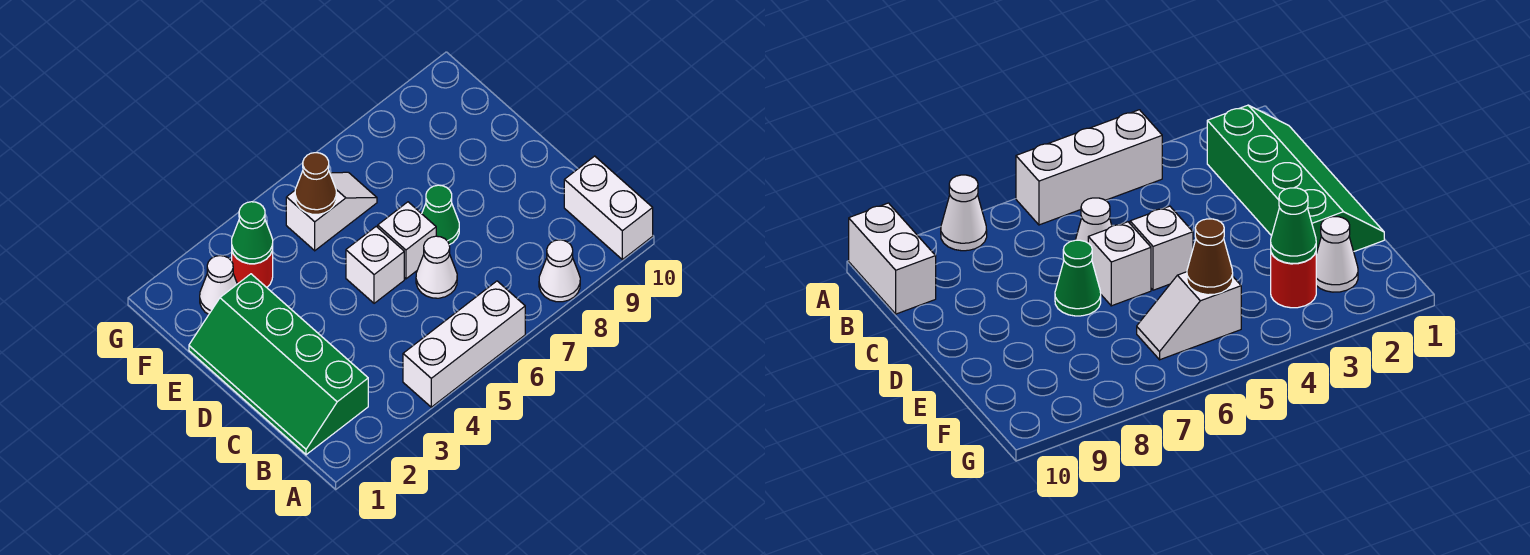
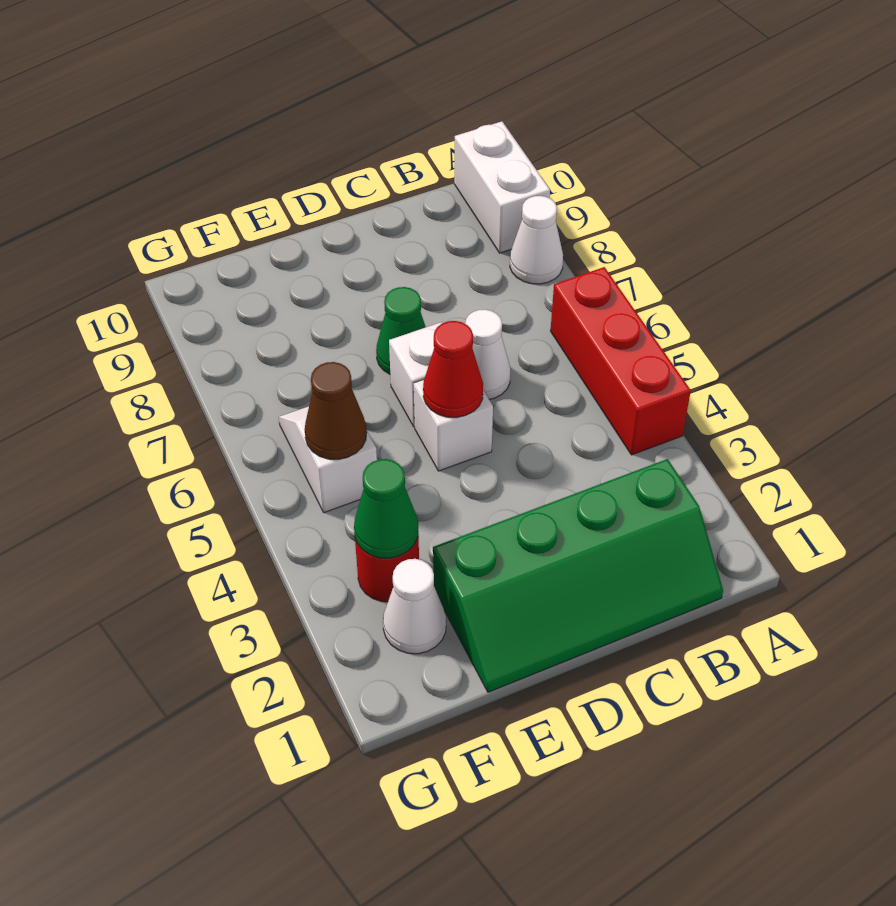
white 1x3 brick [403,281,525,407] -> red 1x3 brick [551,267,691,455]
white 1x2 brick [564,156,653,259] -> white 1x2 brick turned to [454,121,550,253]
none -> red 1x1 cone [423,321,483,417]

